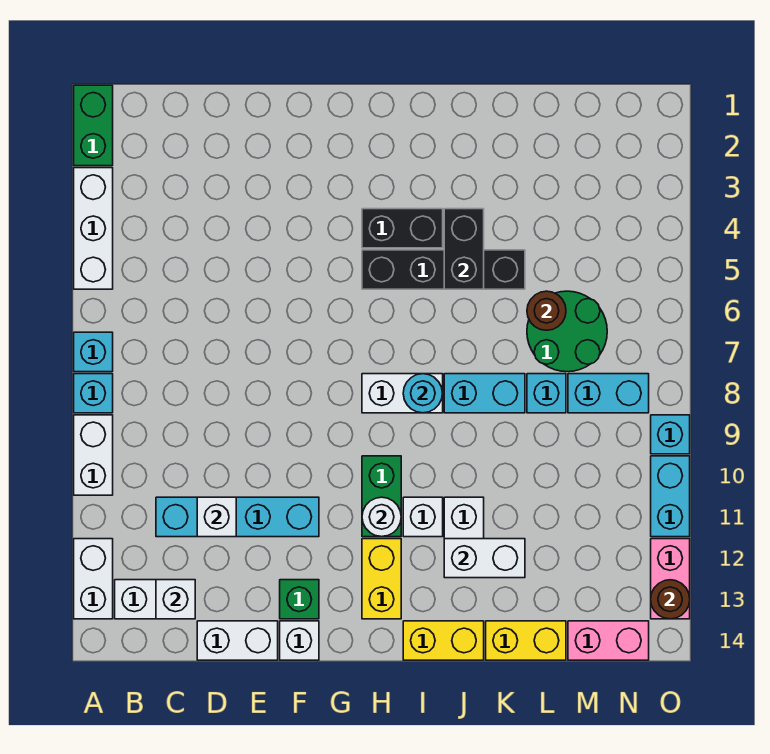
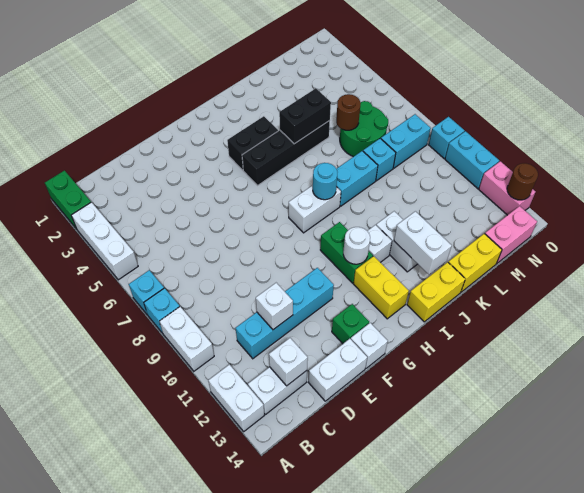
black 1x2 brick [444,209,484,289] -> black 1x2 brick turned to [279,88,331,144]
white 1x2 brick [444,539,525,578] -> white 1x2 brick turned to [394,211,452,275]

